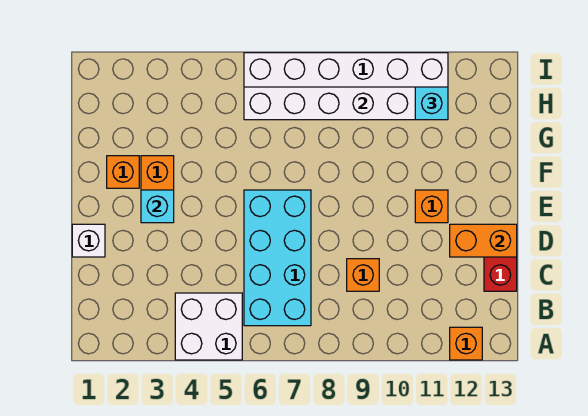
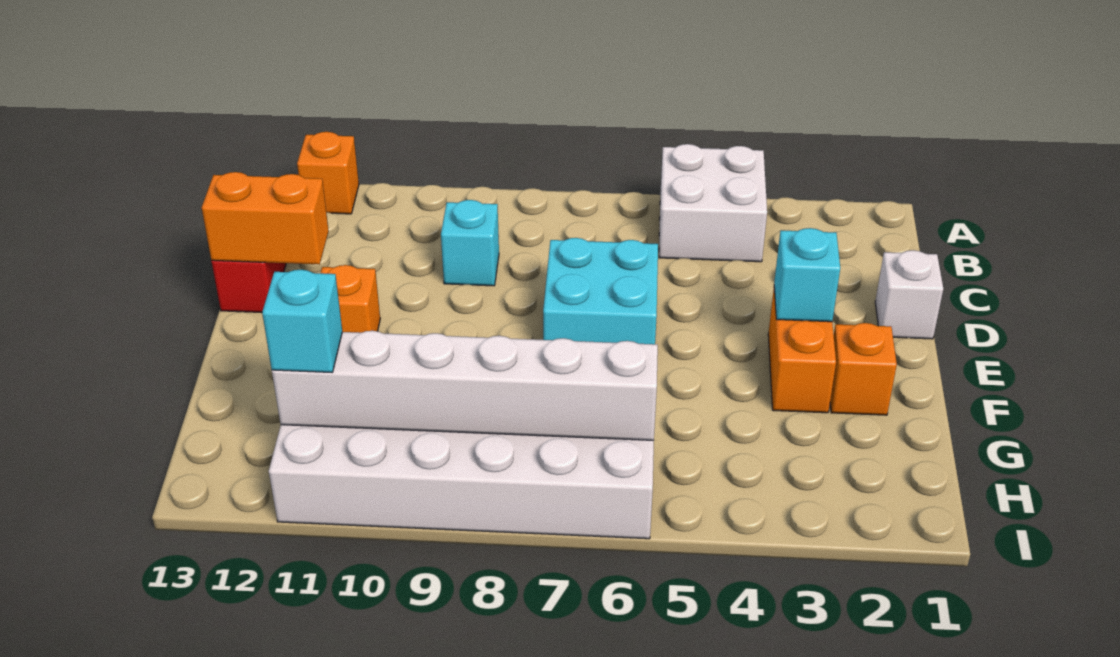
cyan 2x4 brick [244,190,311,326] -> cyan 2x2 brick [543,238,658,344]
orange 1x1 brick [347,259,379,291] -> cyan 1x1 brick [441,200,499,286]

